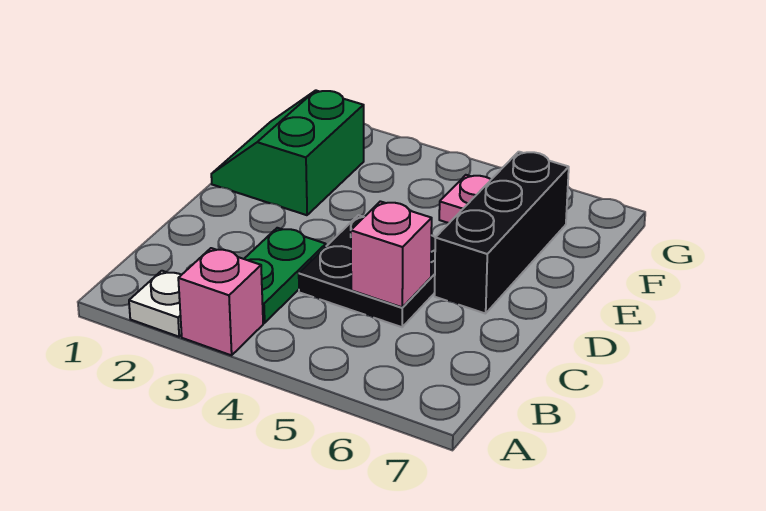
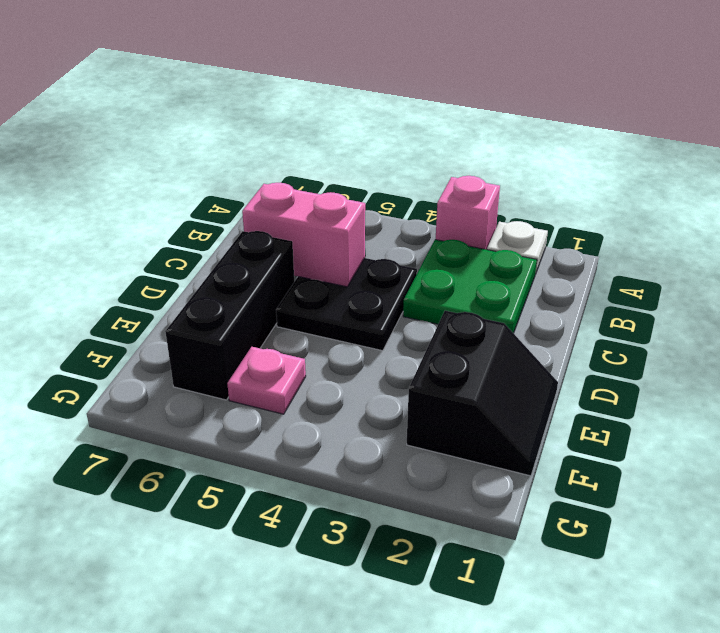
green 1x2 plate [244,228,326,323] -> green 2x2 plate [403,240,537,333]
pink 1x1 brick [351,201,432,307] -> pink 1x2 brick [242,183,365,287]
green 2x2 slope [211,90,364,215] -> black 2x2 slope [407,311,558,476]

